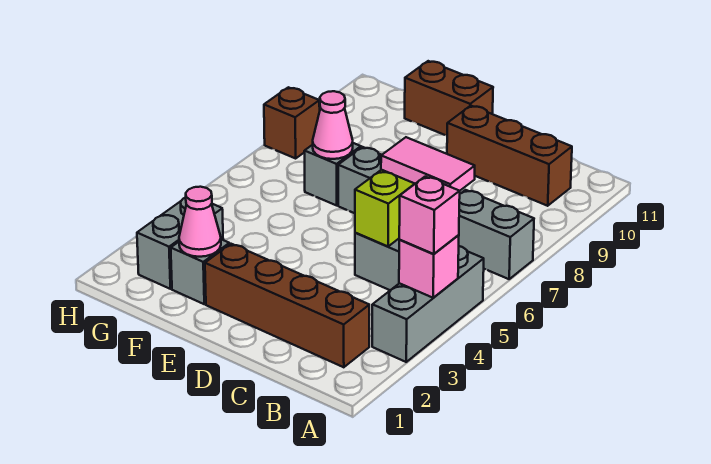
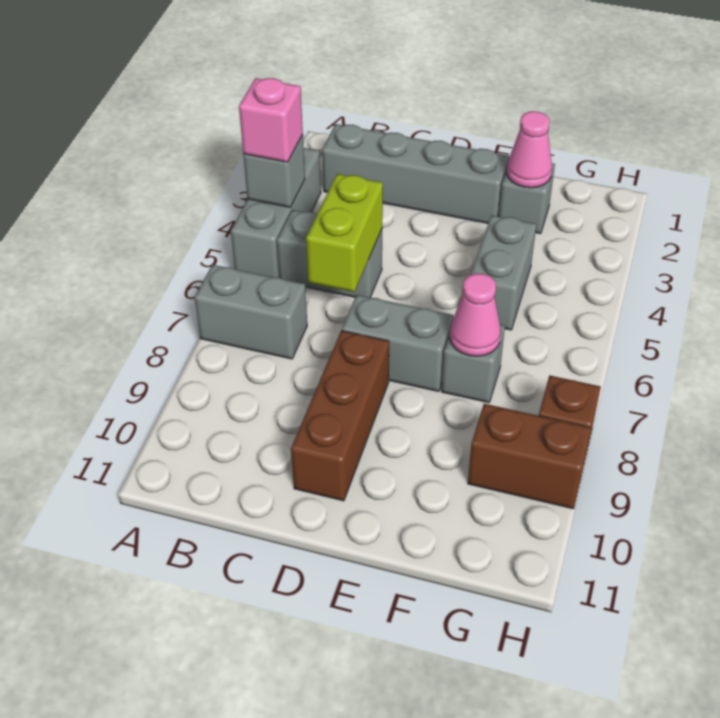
pink 1x1 brick [399,235,459,298] -> grey 1x1 brick [243,135,305,207]
brown 1x4 brick [205,244,369,367] -> grey 1x4 brick [322,124,509,223]
pink 1x2 tile [381,137,475,191] -> none
brown 1x3 brick [447,106,572,206] -> brown 1x3 brick turned to [291,331,389,501]
brown 1x2 brick [405,61,493,135] -> brown 1x2 brick moved to [468,404,591,509]
grey 1x2 brick [137,197,223,289] -> grey 1x2 brick moved to [471,215,536,330]

